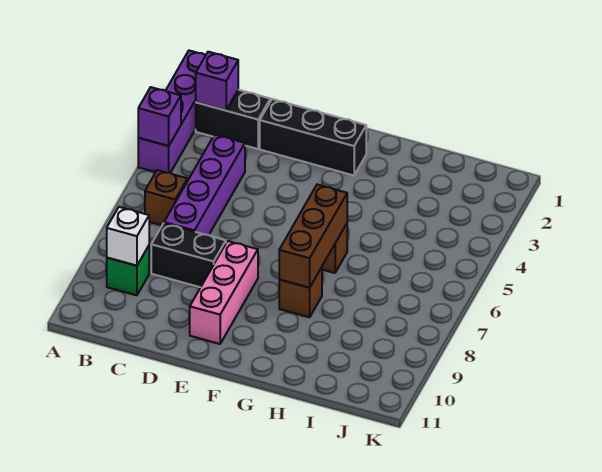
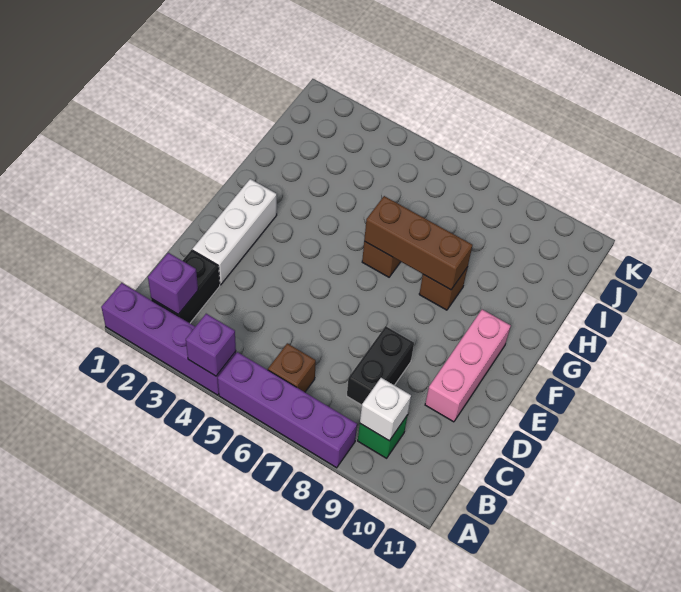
purple 1x4 brick [164,135,245,235] -> purple 1x4 brick moved to [218,352,357,468]
black 1x3 brick [260,99,366,175] -> white 1x3 brick [192,179,277,285]
pink 1x3 brick [190,241,258,344] -> pink 1x3 brick turned to [425,309,511,422]

